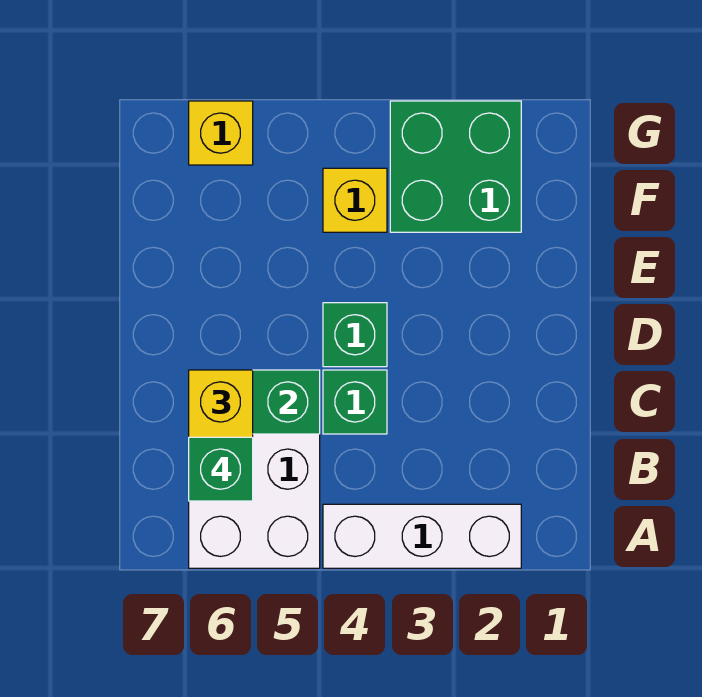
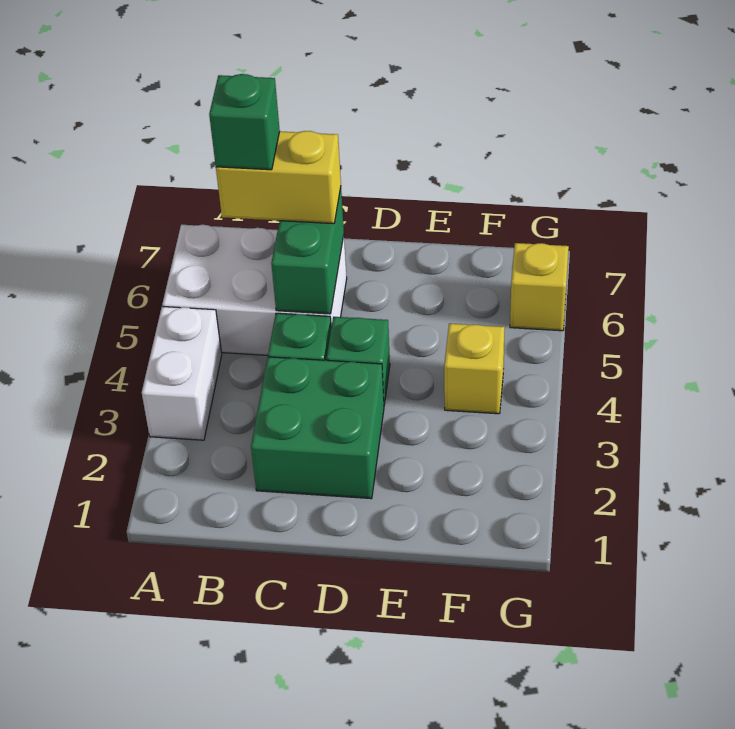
white 1x3 brick [323,504,521,568] -> white 1x2 brick [142,306,222,440]
green 2x2 brick [390,101,521,232] -> green 2x2 brick moved to [251,357,384,499]

